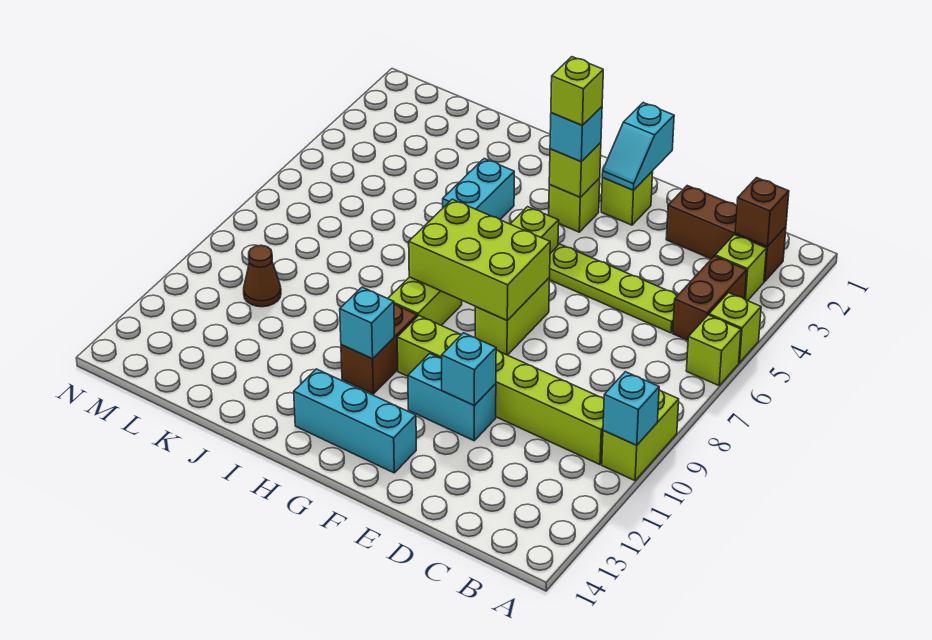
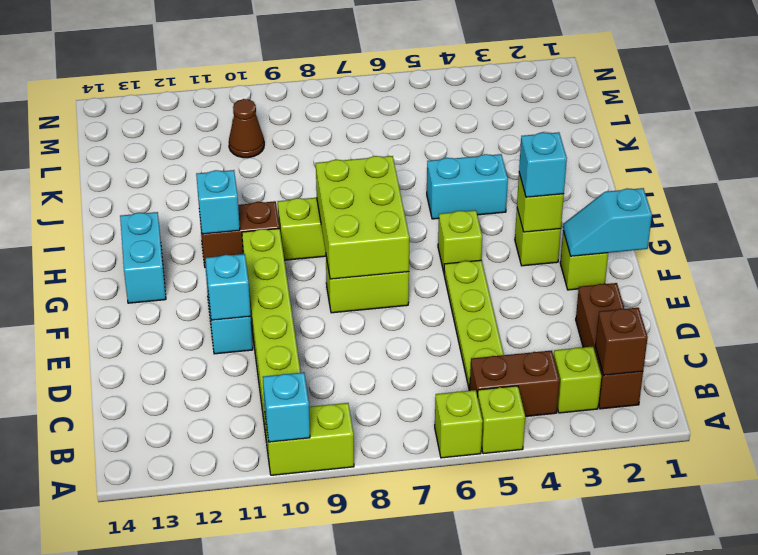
cyan 1x3 brick [294,369,416,473] -> cyan 1x2 brick [120,212,166,303]
lime 1x1 brick [551,57,603,125] -> none

